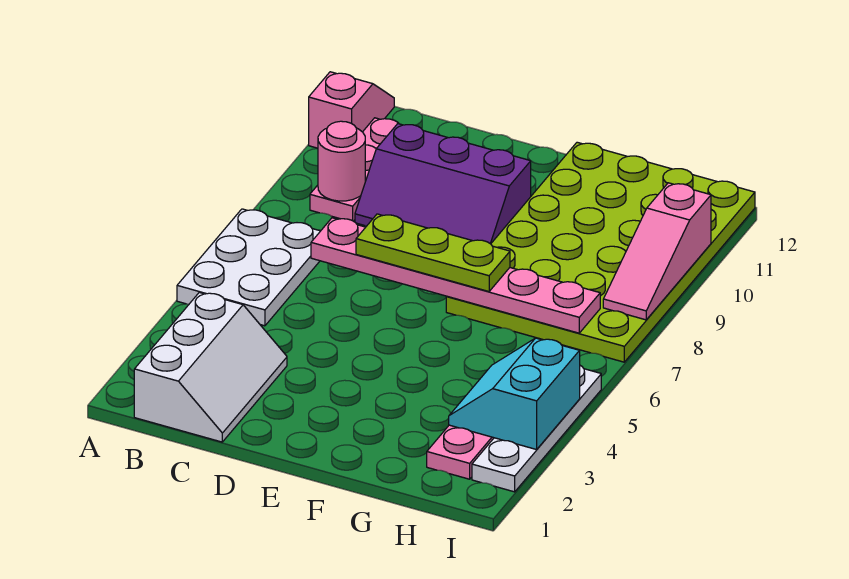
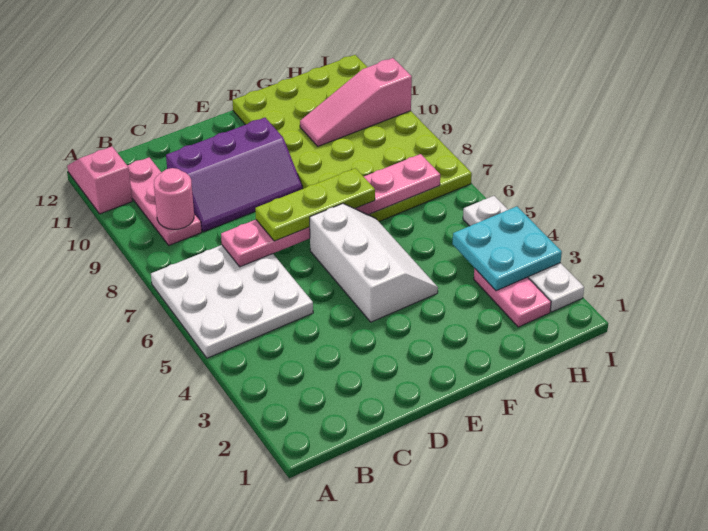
white 2x3 plate [177,209,320,326] -> white 3x3 plate [151,245,313,358]
white 2x3 slope [134,292,287,442] -> white 2x3 slope moved to [310,204,438,322]
cyan 2x2 slope [449,338,580,450] -> cyan 2x2 plate [452,206,562,291]
pink 1x3 slope [603,183,711,320] -> pink 1x3 slope turned to [300,58,412,146]

